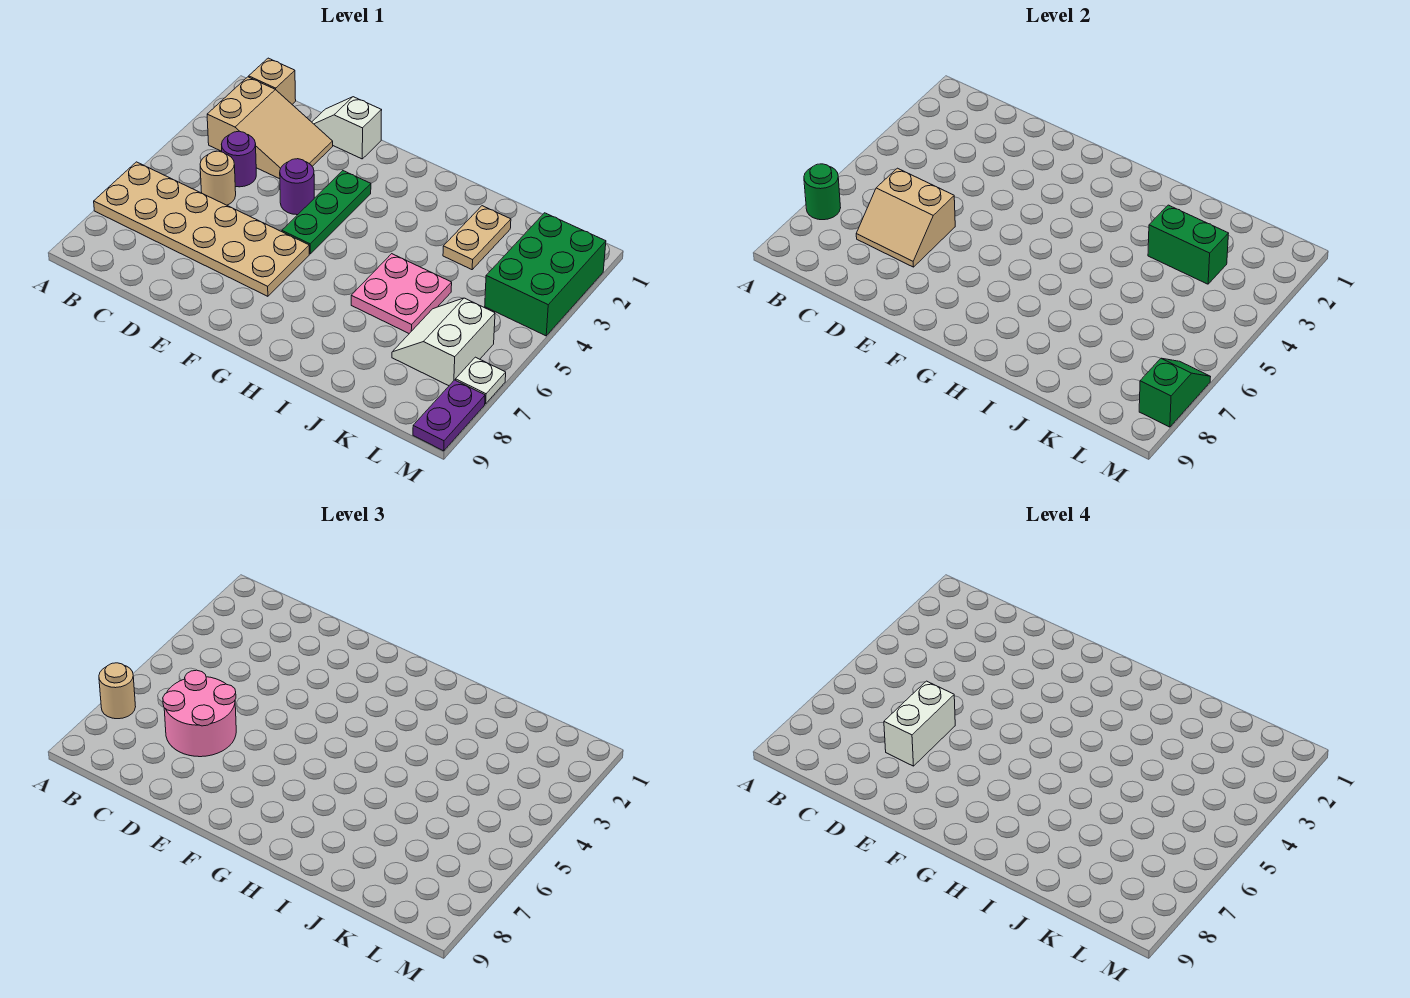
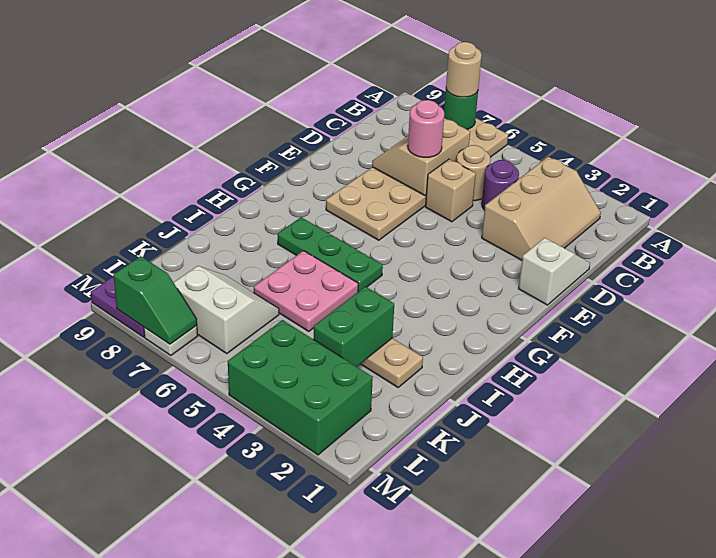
tan 1x1 brick [249,58,296,104] -> tan 1x1 brick moved to [426,159,476,222]
tan 2x3 slope [207,77,333,179] -> tan 2x3 slope turned to [482,157,601,260]
pink 2x2 round brick [163,670,236,757] -> pink 1x1 round brick [408,100,444,157]
white 1x2 brick [884,681,955,766] -> none
purple 1x1 round brick [280,159,314,215] -> none
green 1x3 plate [282,171,371,254] -> green 1x3 plate moved to [278,217,383,292]

